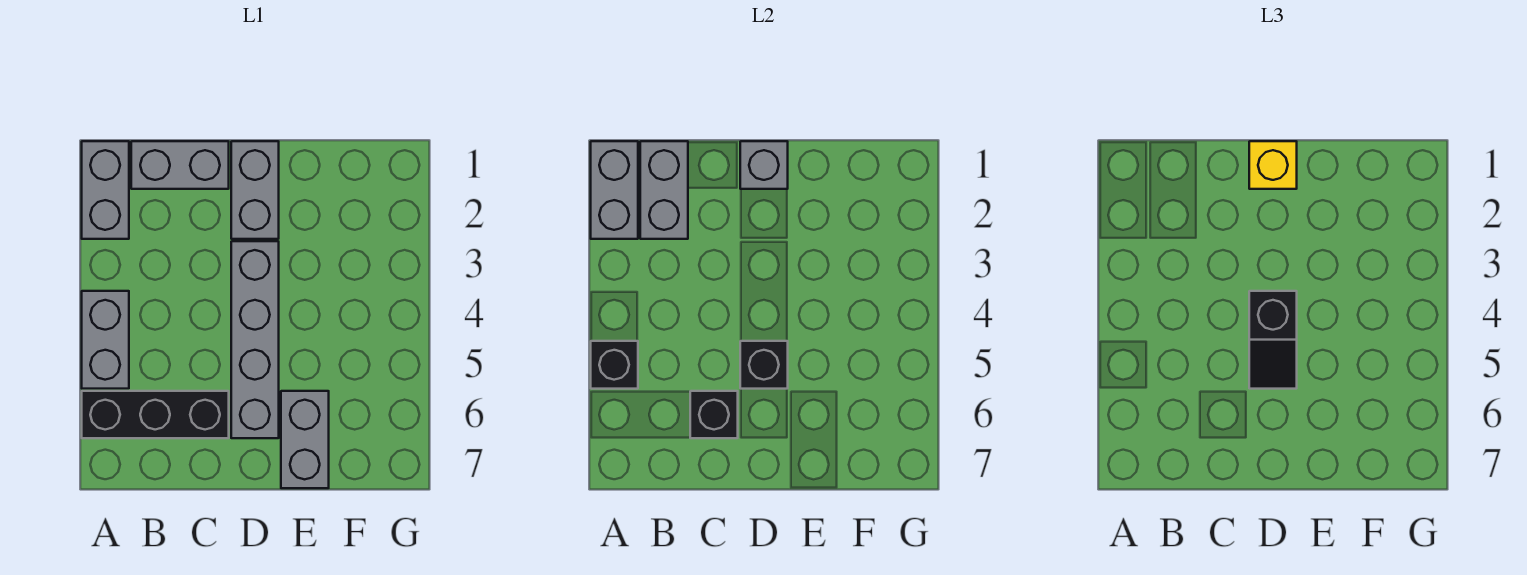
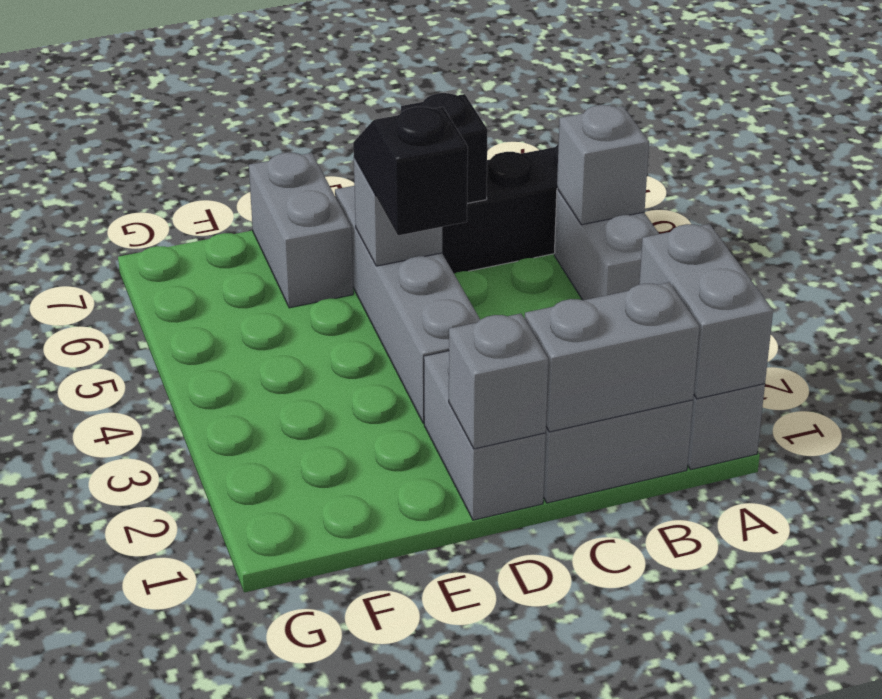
black 1x1 brick [591,341,638,389] -> grey 1x1 brick [557,105,649,225]
grey 1x2 brick [640,141,688,239] -> grey 1x2 brick turned to [525,282,700,432]
yellow 1x1 brick [1249,141,1297,189] -> none
black 1x1 brick [740,341,788,389] -> grey 1x1 brick [354,158,442,266]

